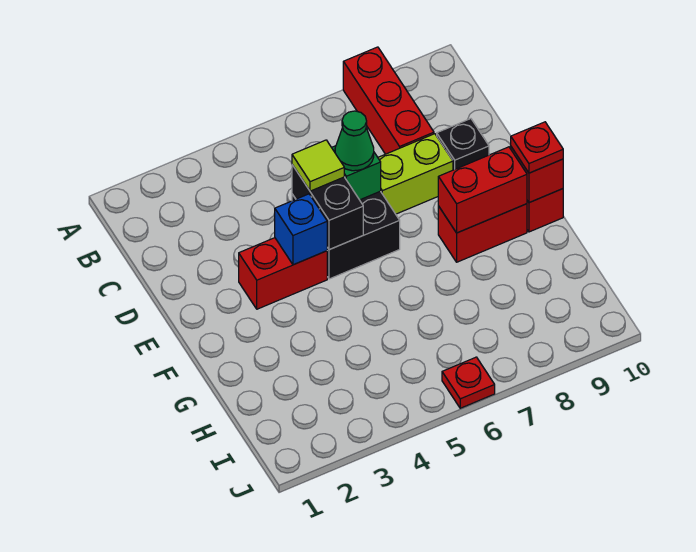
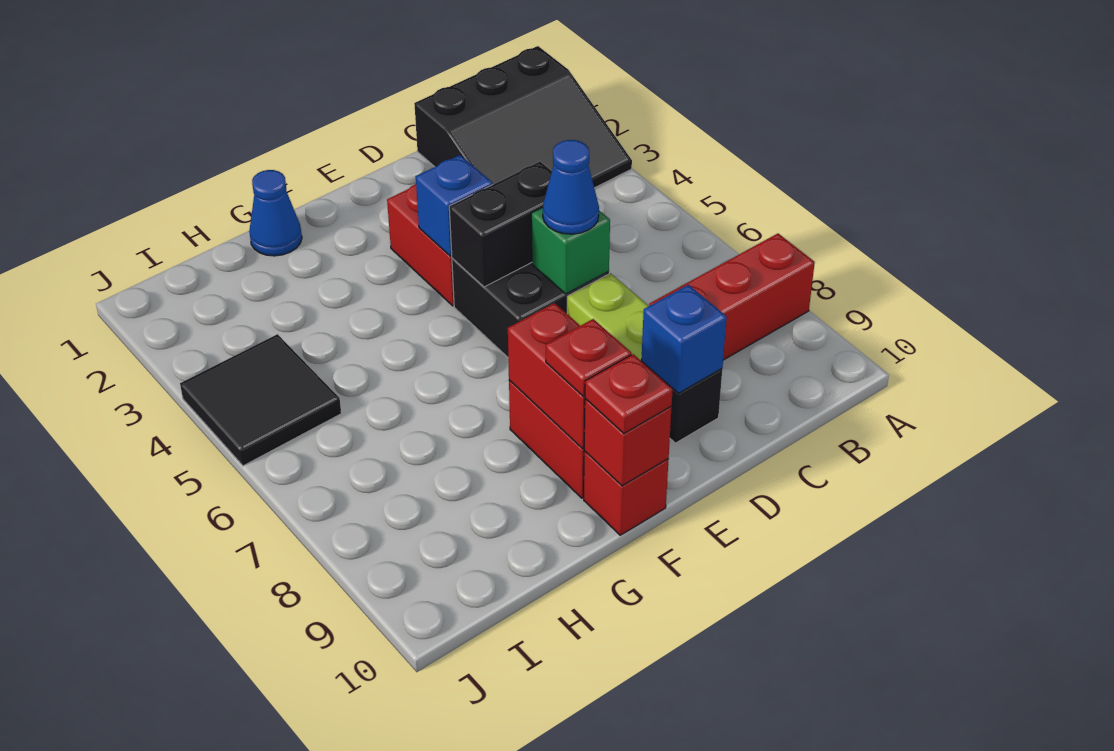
none -> black 3x3 slope [414,46,632,188]
lime 1x1 tile [292,140,344,191] -> none
green 1x1 cone [335,111,374,171] -> blue 1x1 cone [543,140,599,234]
none -> blue 1x1 brick [641,285,727,393]
none -> blue 1x1 cone [249,170,302,256]
none -> black 2x2 tile [180,334,341,466]
red 1x1 plate [442,357,495,408] -> red 1x1 plate moved to [546,319,631,396]

